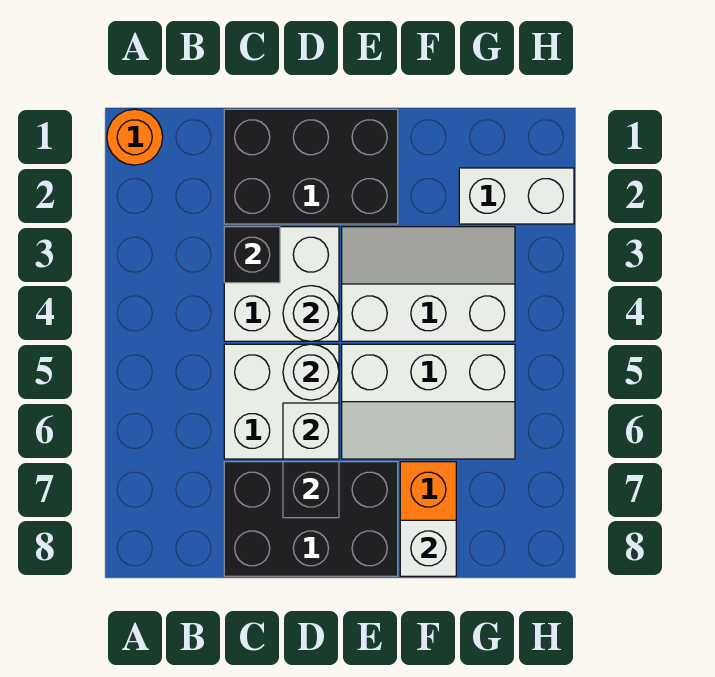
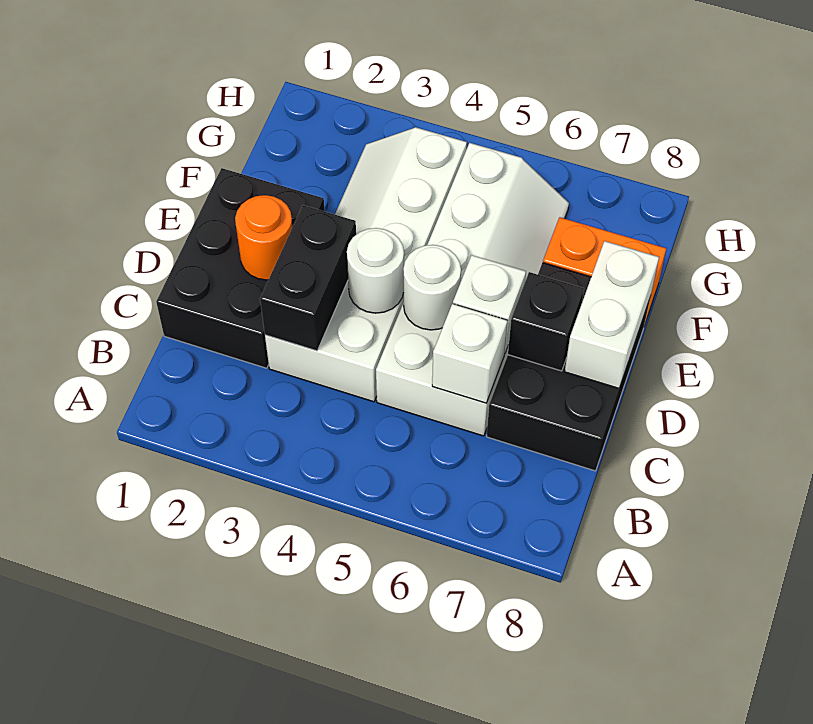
orange 1x1 round brick [107,109,163,165] -> orange 1x1 round brick moved to [235,195,292,280]
black 1x1 brick [224,227,280,283] -> black 1x2 brick [260,205,356,351]
white 1x1 brick [400,520,456,576] -> white 1x1 brick moved to [432,304,507,403]
white 1x2 brick [459,168,574,224] -> white 1x2 brick moved to [565,241,659,388]

